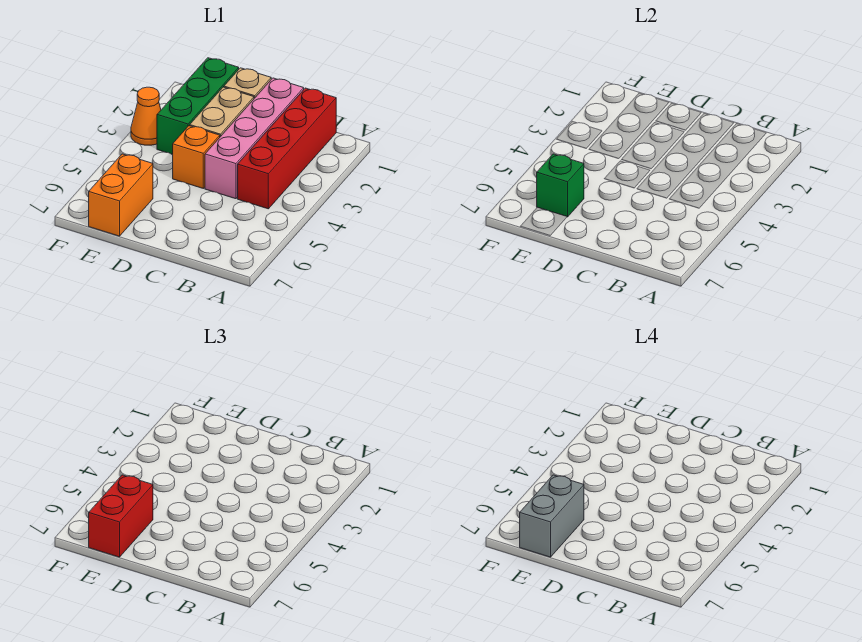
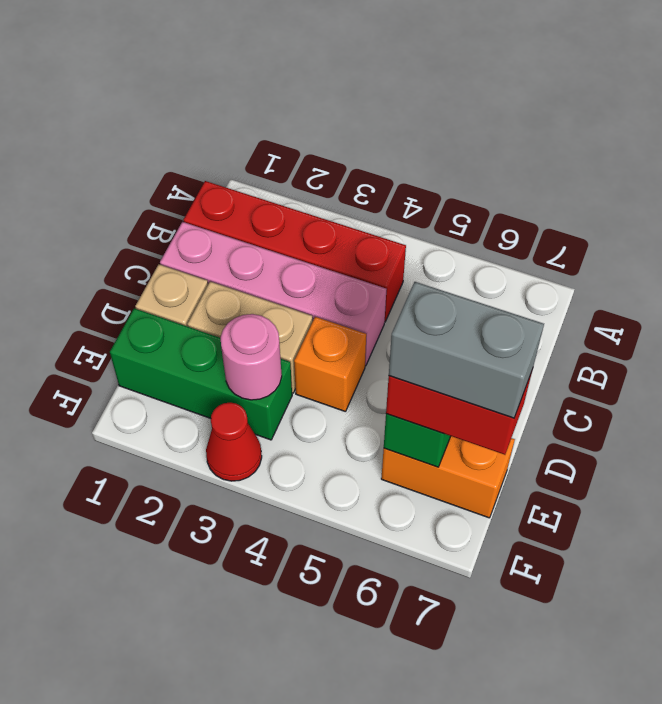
none -> pink 1x1 round brick [221,314,282,400]
orange 1x1 cone [131,87,161,145] -> red 1x1 cone [206,402,262,481]

